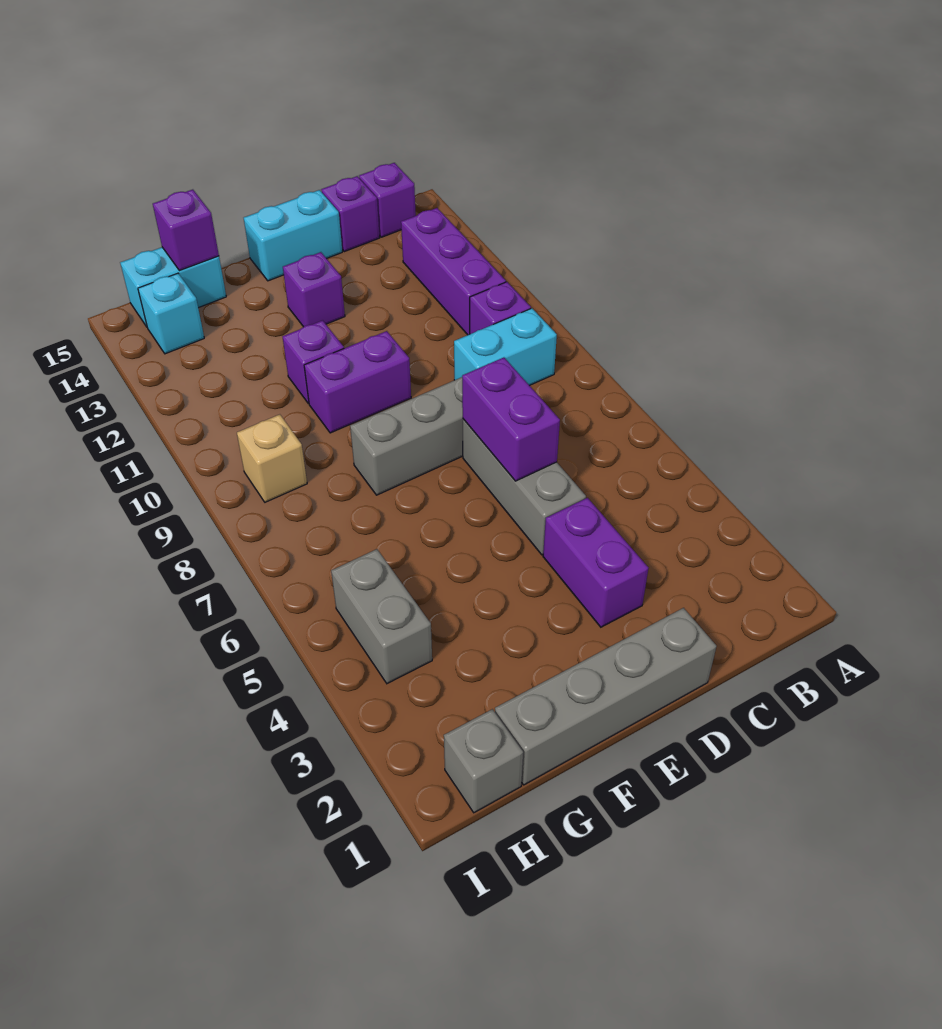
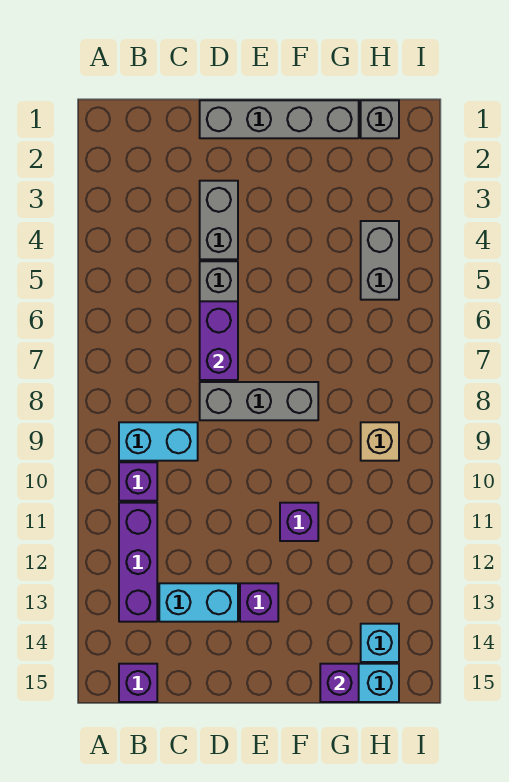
purple 1x1 brick [321,176,380,252] -> none
purple 1x2 brick [543,498,649,627] -> grey 1x2 brick [200,181,238,259]
cyan 1x2 brick [244,190,342,281] -> cyan 1x2 brick moved to [159,583,238,622]
purple 1x2 brick [304,331,411,433] -> none

